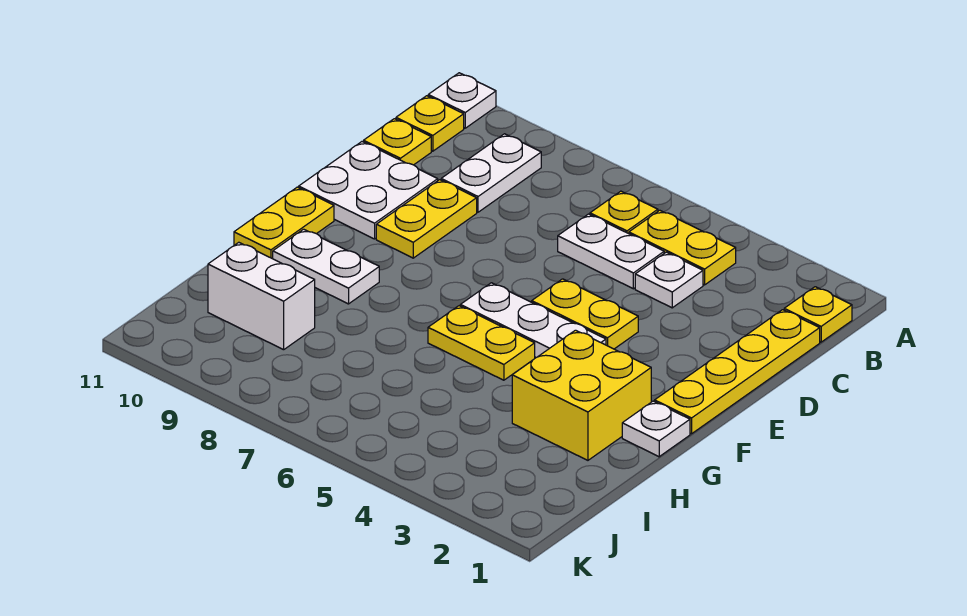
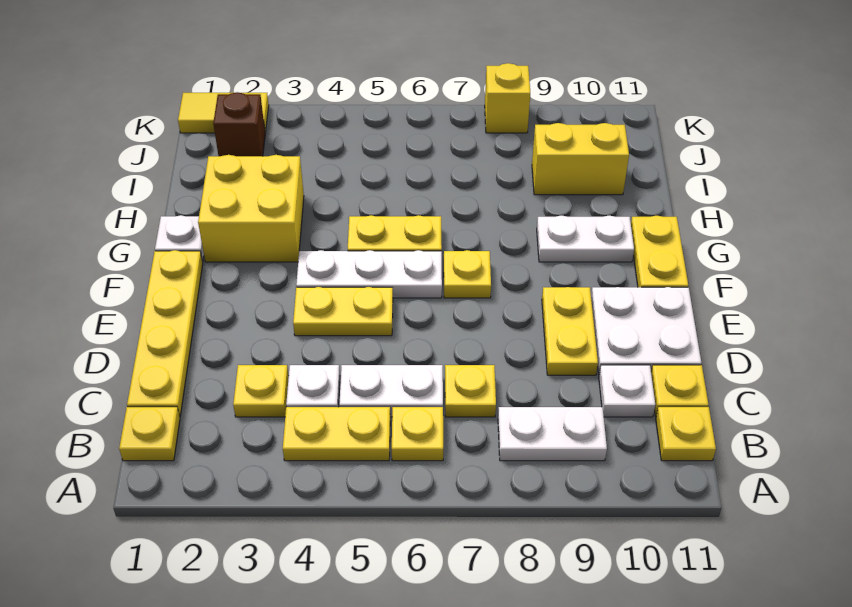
white 1x1 plate [428,73,496,128] -> white 1x1 plate moved to [599,365,655,417]
white 1x2 plate [441,134,541,212] -> white 1x2 plate turned to [498,407,607,461]
none -> yellow 1x1 plate [233,365,289,417]
none -> yellow 1x1 plate [445,365,496,417]
none -> yellow 1x1 plate [444,250,491,298]
white 1x2 brick [208,242,315,350] -> yellow 1x2 brick [532,123,629,195]
none -> brown 1x1 brick [213,92,265,156]
none -> yellow 1x2 tile [178,93,269,133]
none -> yellow 1x1 brick [485,63,530,133]

